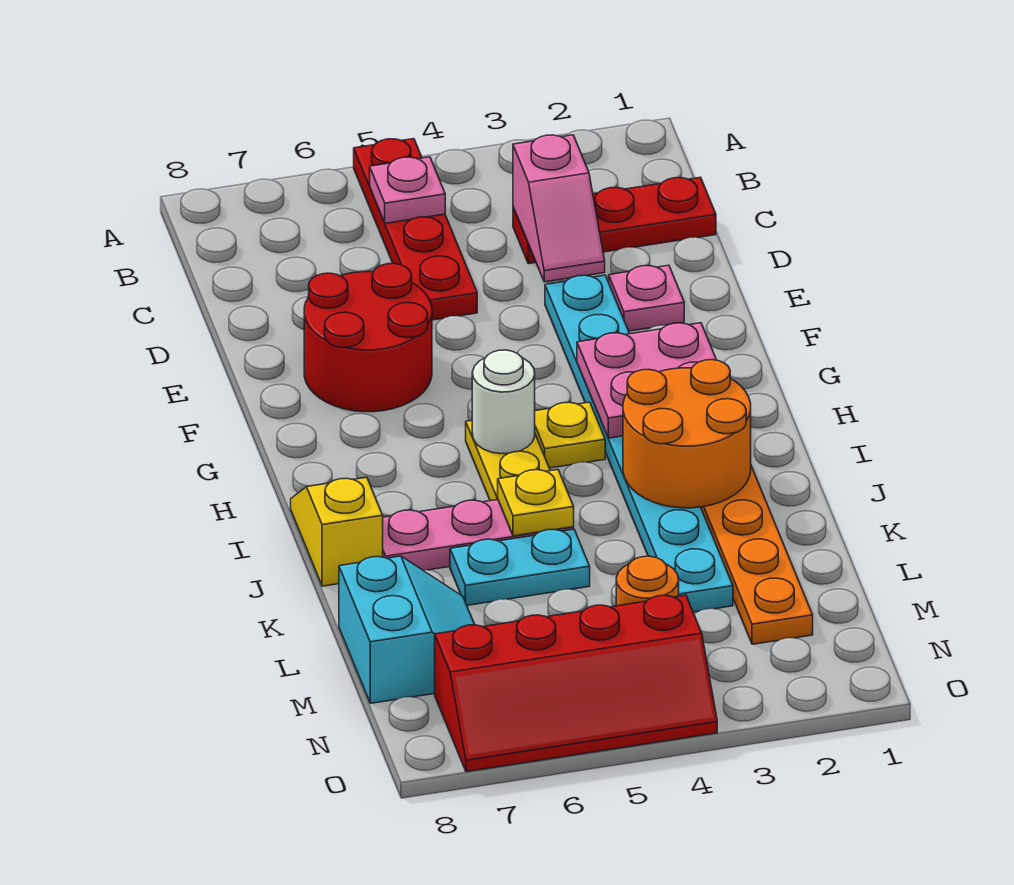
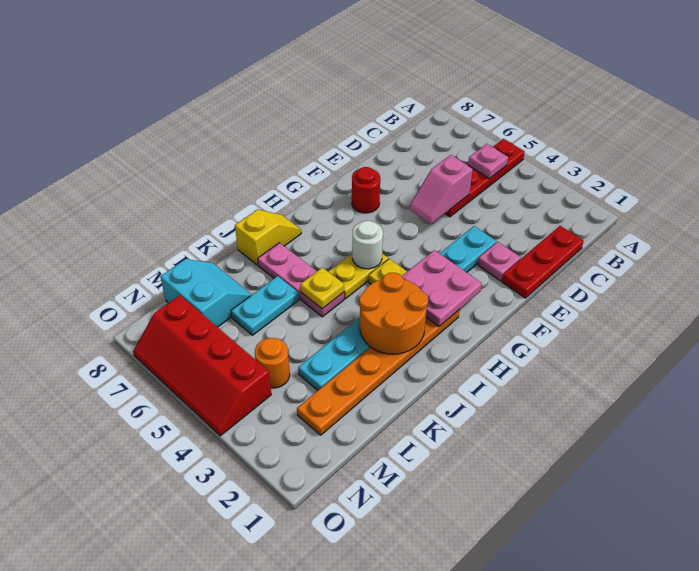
red 1x3 plate [513,177,716,264] -> red 1x3 plate turned to [502,226,583,298]
pink 1x2 slope [513,135,605,282] -> pink 1x2 slope moved to [410,155,473,224]
red 2x2 round brick [304,263,432,412] -> red 1x1 round brick [352,167,380,213]
cyan 1x2 plate [450,529,590,605] -> cyan 1x2 plate turned to [231,276,299,335]
cyan 2x2 slope [339,556,475,703] -> cyan 2x2 slope turned to [160,259,252,327]

